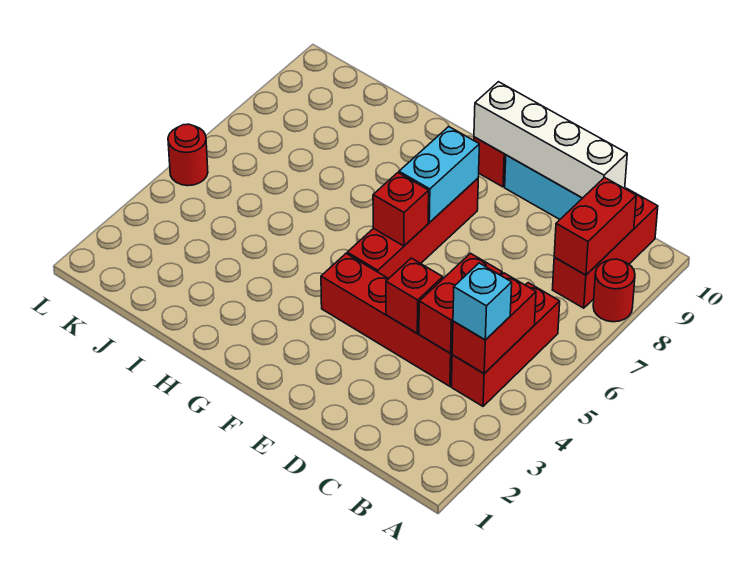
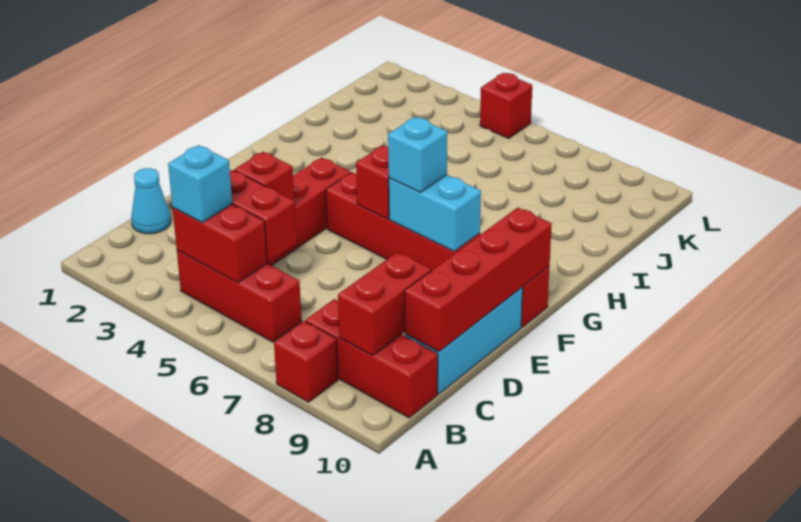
red 1x1 round brick [593,259,635,322] -> red 1x1 brick [274,321,338,402]
red 1x2 brick [554,177,636,275] -> red 1x2 brick turned to [338,252,431,356]
none -> cyan 1x1 cone [131,168,171,234]
white 1x4 brick [474,82,627,198] -> red 1x4 brick [404,208,552,352]
none -> cyan 1x1 brick [388,117,447,192]
red 1x1 round brick [168,124,208,186] -> red 1x1 brick [480,73,532,138]

